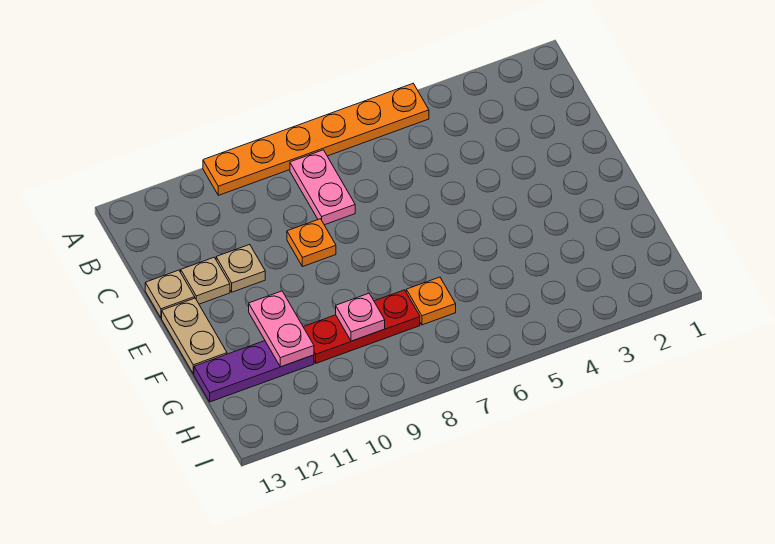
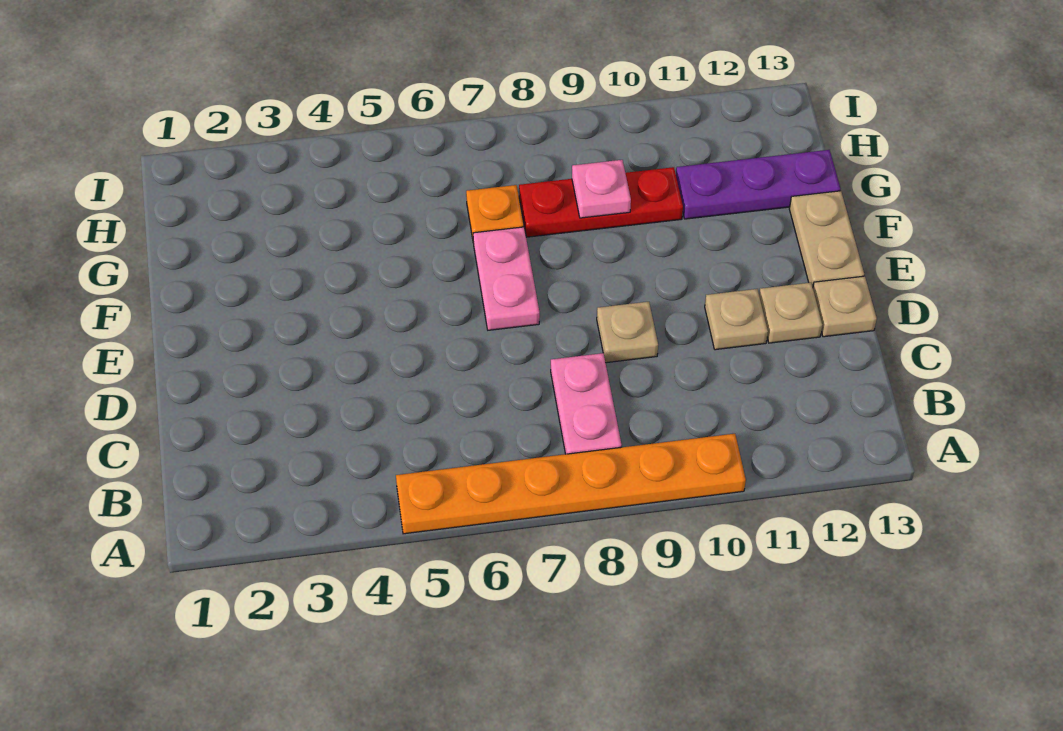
orange 1x1 plate [287,219,336,267] -> tan 1x1 plate [597,302,658,363]
pink 1x2 plate [249,291,314,367] -> pink 1x2 plate moved to [473,227,540,330]

